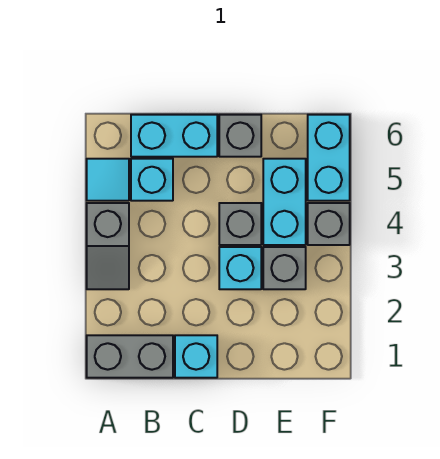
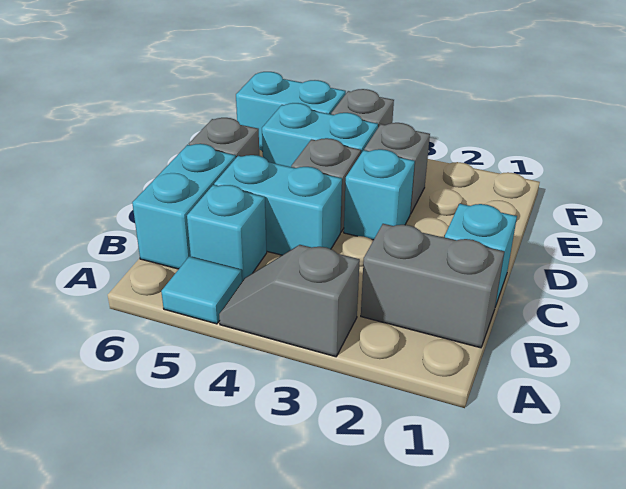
grey 1x2 brick [87,335,173,378] -> grey 1x2 brick turned to [361,224,504,348]
grey 1x2 slope [87,203,129,289] -> grey 1x2 slope turned to [219,245,360,357]
none -> cyan 1x2 brick [214,155,342,255]

